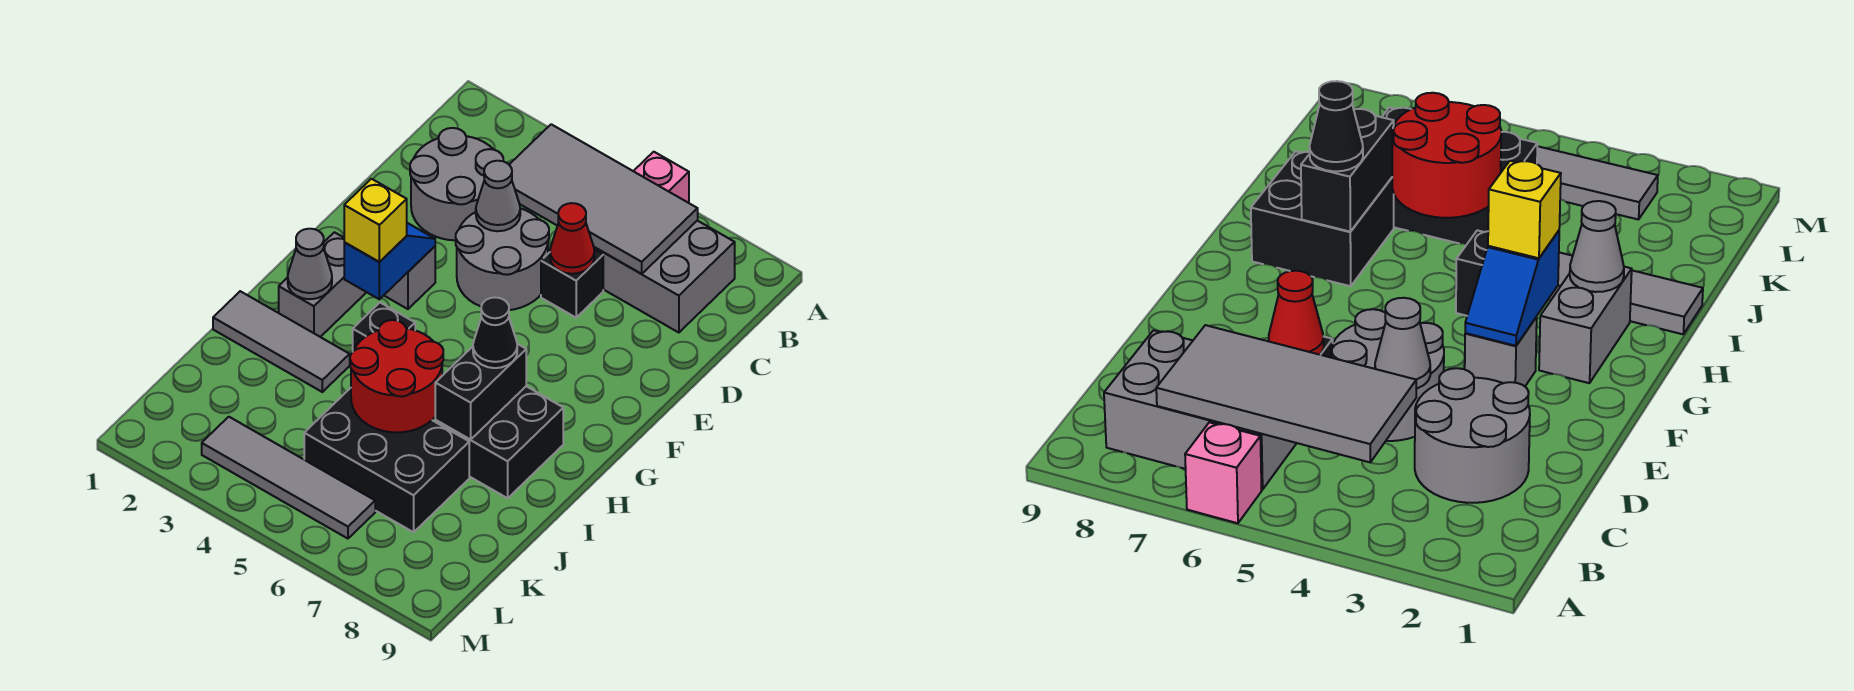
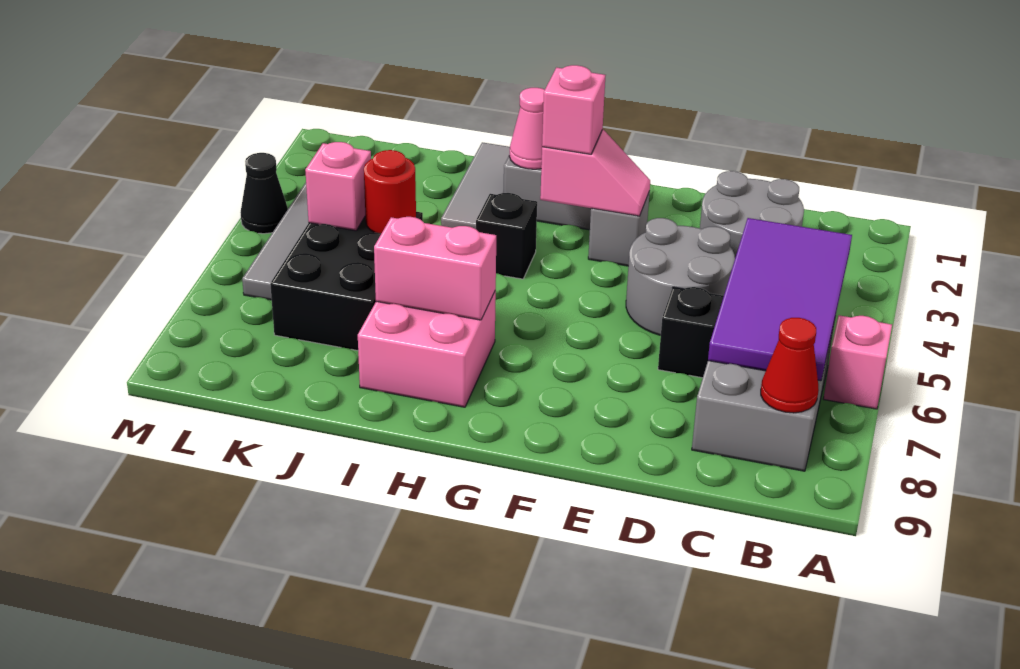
grey 2x4 tile [509,124,698,274] -> purple 2x4 tile [708,218,852,381]
grey 1x1 cone [476,161,520,231] -> none
red 1x1 cone [550,203,594,274] -> red 1x1 cone moved to [761,318,819,413]
blue 1x2 slope [344,223,435,299] -> pink 1x2 slope [540,130,650,216]
yellow 1x1 brick [344,179,407,262] -> pink 1x1 brick [542,65,606,154]
grey 1x1 cone [288,229,332,299] -> pink 1x1 cone [509,88,545,169]
black 2x2 brick [435,386,563,498] -> pink 2x2 brick [358,291,496,407]
black 1x2 brick [435,344,526,440] -> pink 1x2 brick [374,217,496,320]
black 1x1 cone [473,297,517,368] -> black 1x1 cone moved to [240,153,288,234]
red 2x2 round brick [350,320,443,432] -> red 1x1 round brick [364,150,416,234]
none -> pink 1x1 brick [305,142,371,231]

